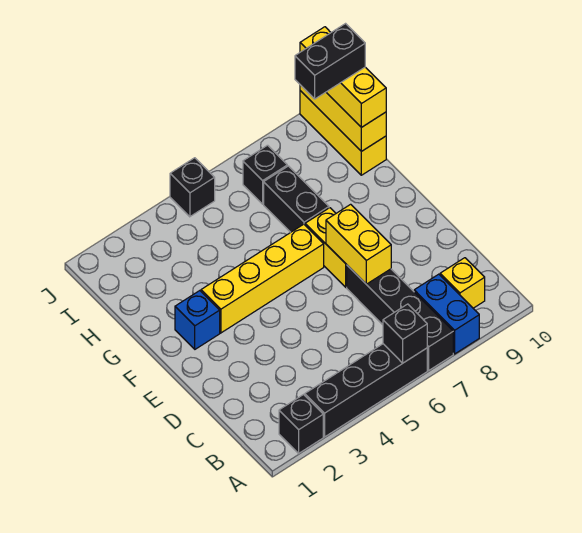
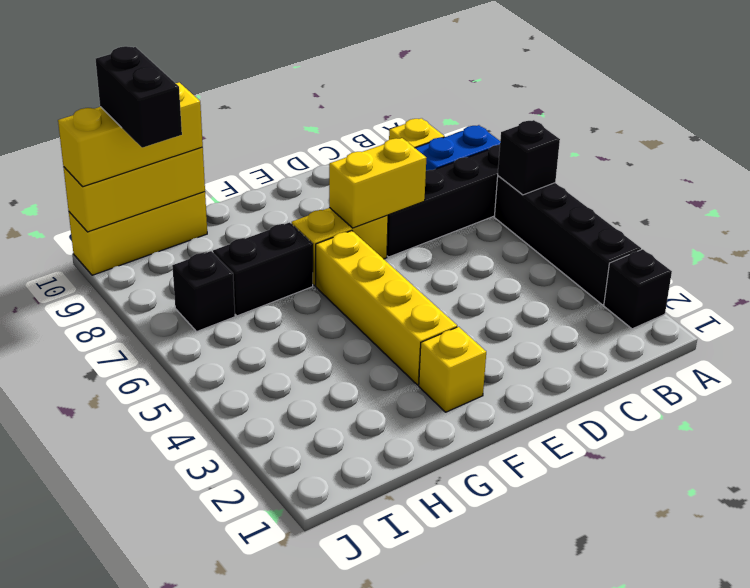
blue 1x1 brick [175,291,220,349] -> yellow 1x1 brick [419,327,486,412]
black 1x1 brick [170,158,215,217] -> none

